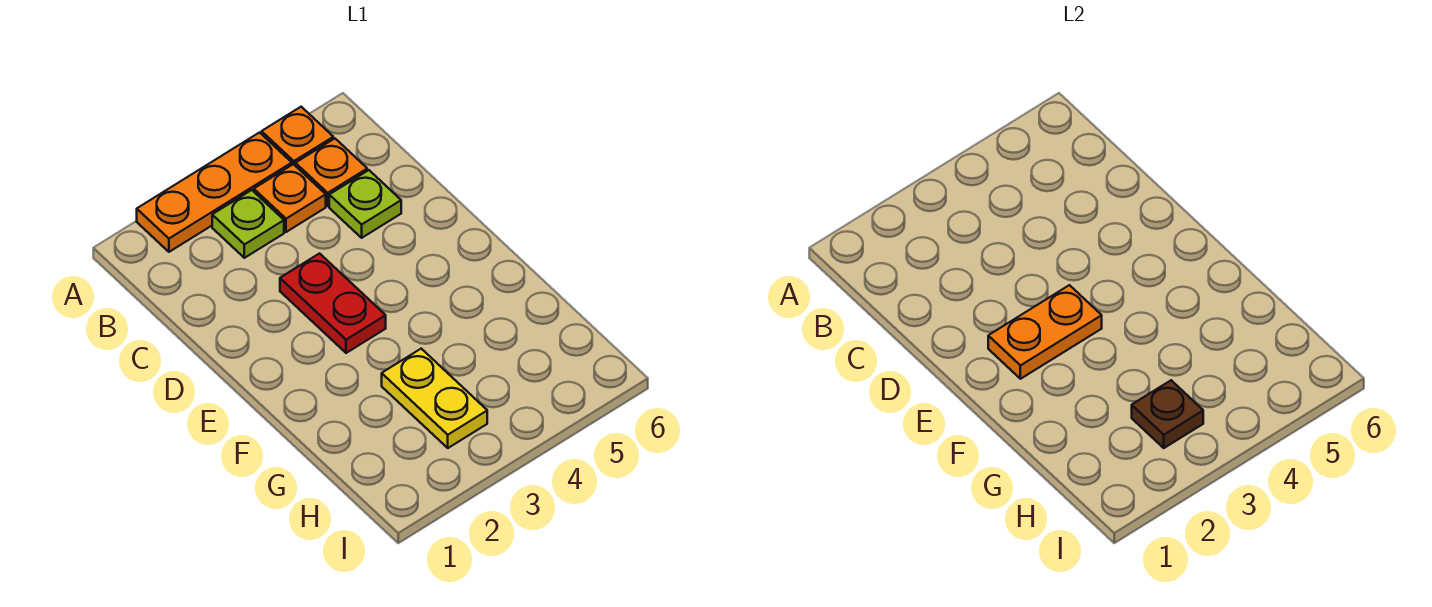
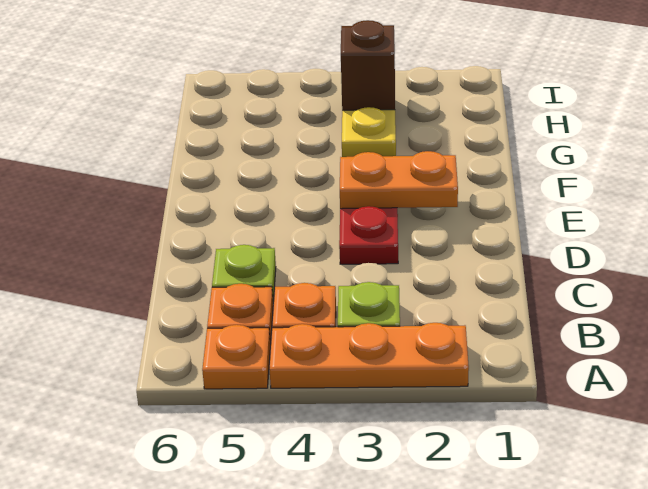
brown 1x1 plate [1132,380,1203,448] -> brown 1x1 brick [341,20,395,110]

